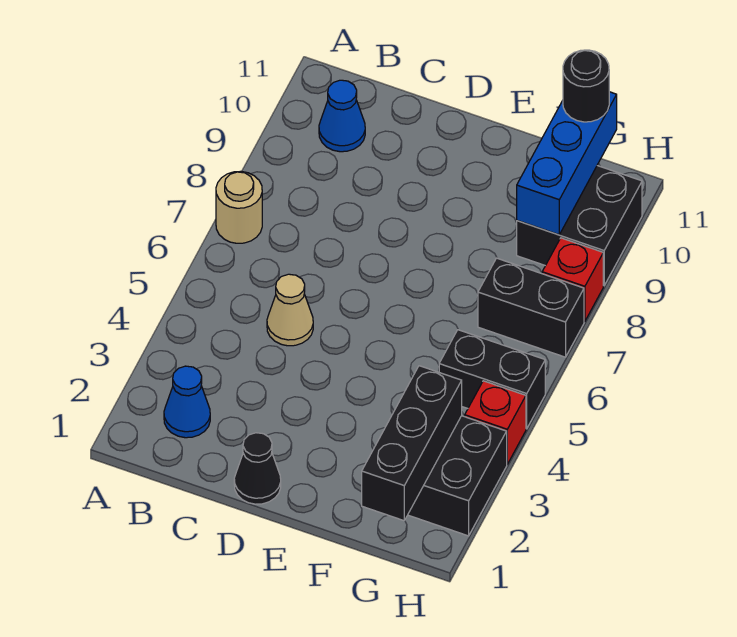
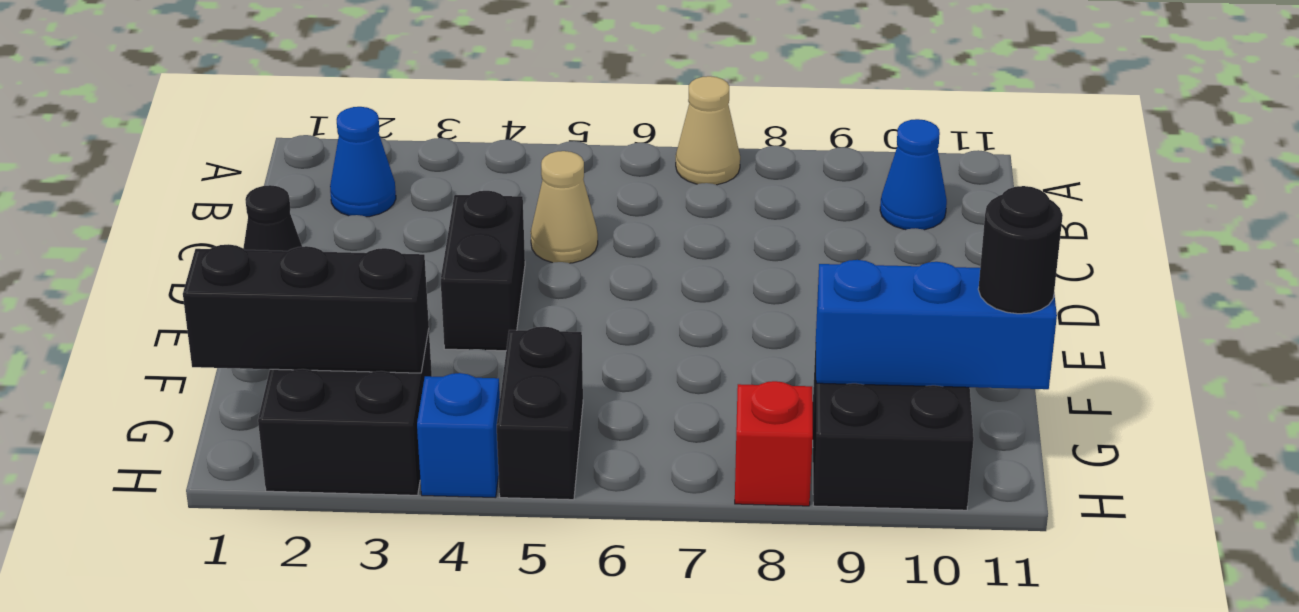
tan 1x1 round brick [216,171,262,243] -> tan 1x1 cone [676,76,740,185]
black 1x2 brick [478,258,584,357] -> black 1x2 brick moved to [441,191,525,351]
red 1x1 brick [465,381,526,464] -> blue 1x1 brick [417,373,500,498]

